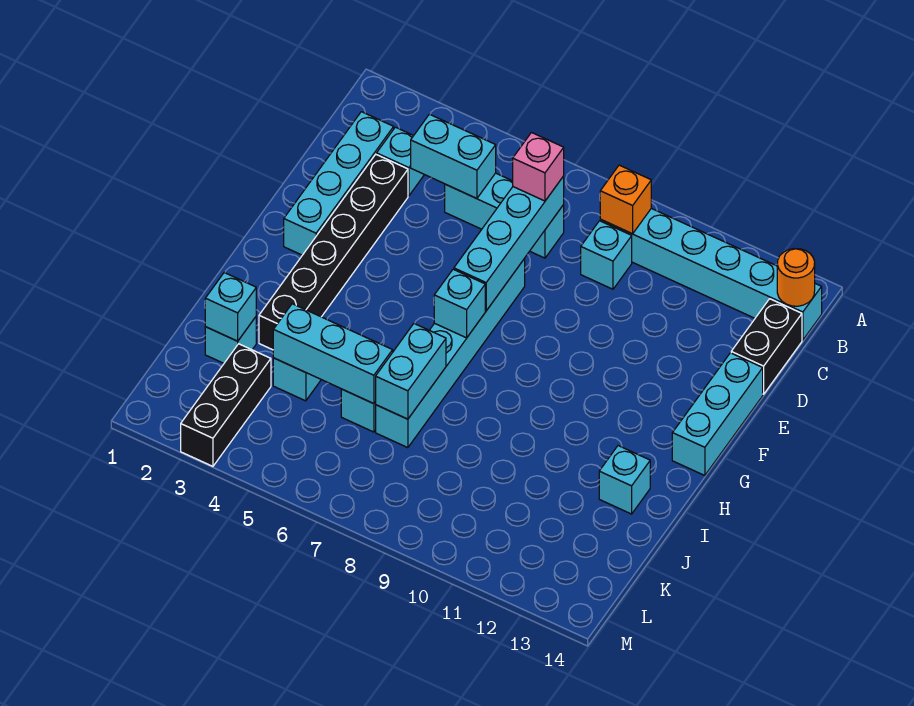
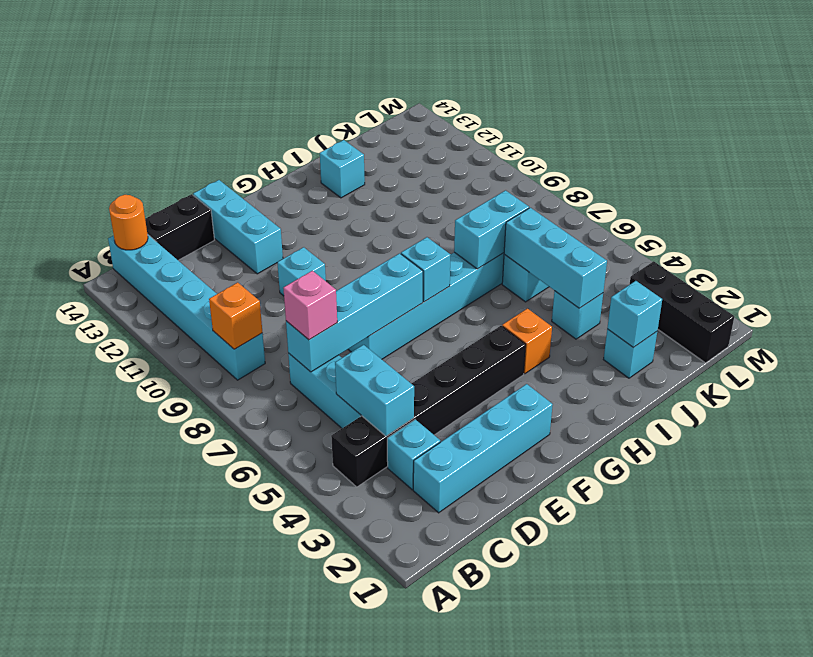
cyan 1x1 brick [581,221,632,289] -> cyan 1x1 brick moved to [277,247,326,296]
black 1x6 brick [259,154,408,350] -> black 1x6 brick moved to [331,326,526,487]
cyan 1x3 brick [672,353,763,476] -> cyan 1x3 brick turned to [193,180,283,274]
none -> orange 1x1 brick [502,309,552,374]
black 1x3 brick [181,344,271,466] -> black 1x3 brick turned to [630,261,734,363]

